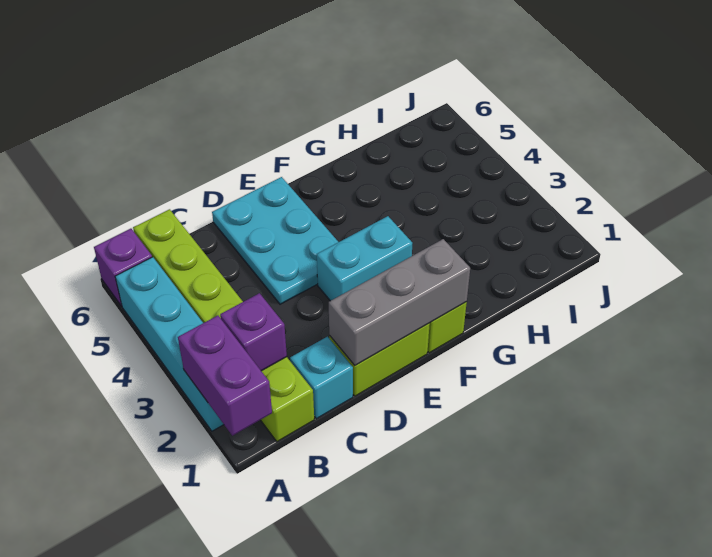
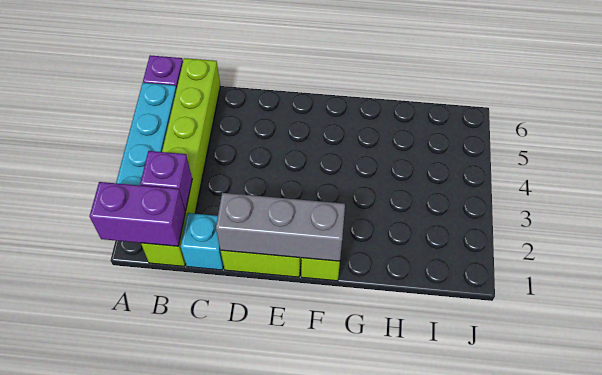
purple 1x2 brick [178,316,272,436] -> purple 1x2 brick turned to [90,182,185,246]
cyan 2x3 plate [212,177,338,304] -> none
cyan 1x2 brick [317,216,412,301] -> none

